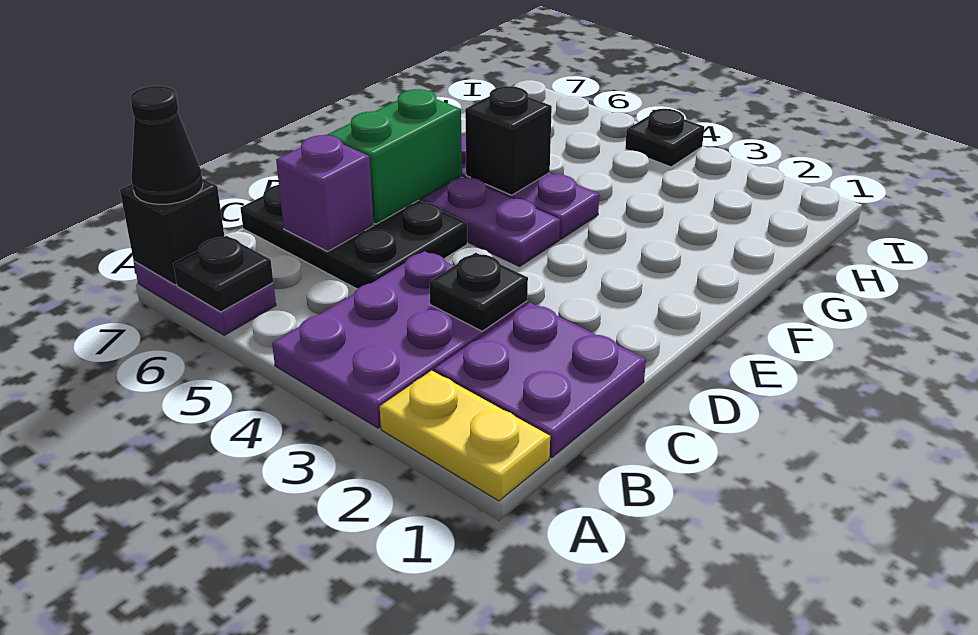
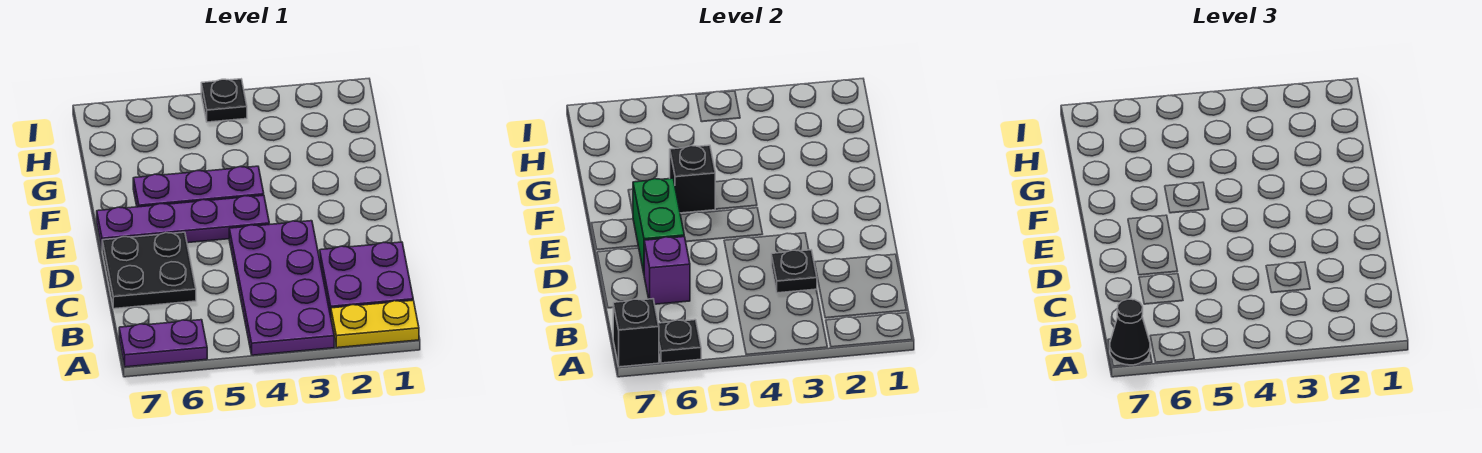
purple 2x3 plate [272,251,527,428] -> purple 2x4 plate [229,221,334,355]
black 2x3 plate [240,185,467,289] -> black 2x2 plate [102,232,196,309]

